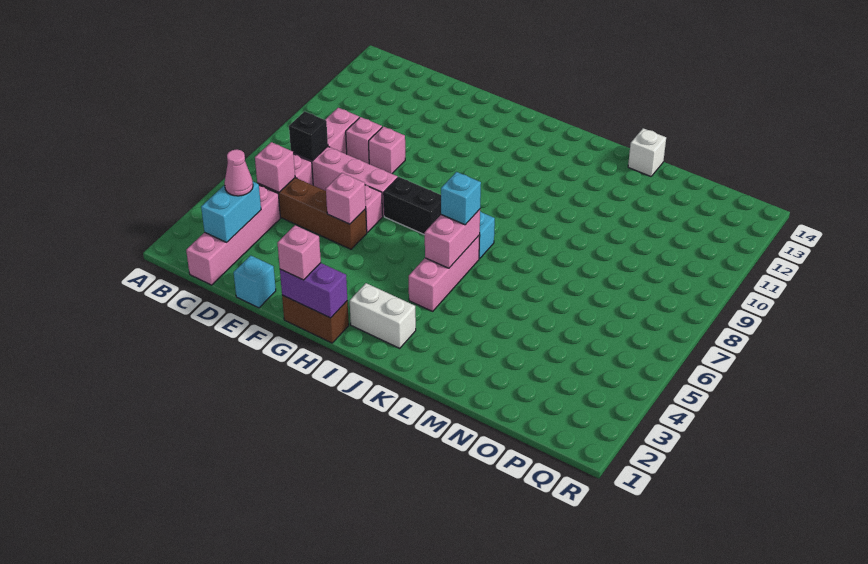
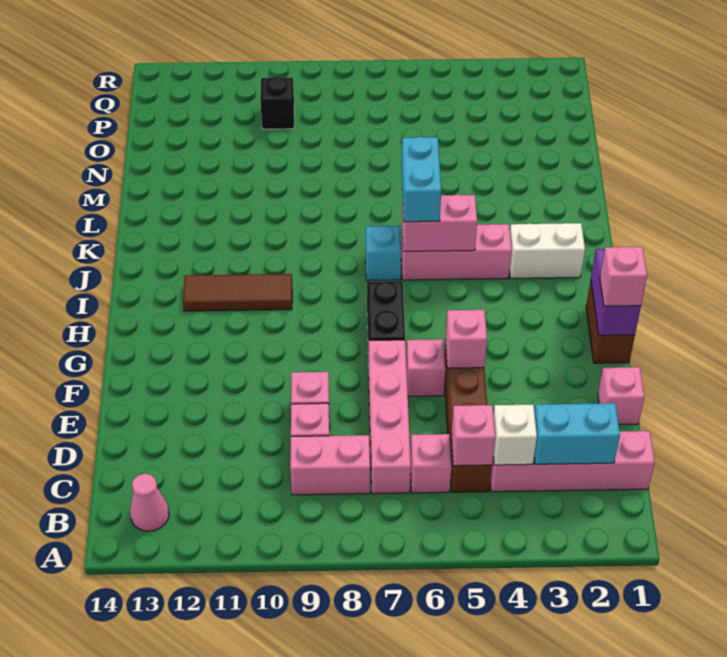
pink 1x1 cone [225,149,253,196] -> pink 1x1 cone moved to [130,474,169,531]
black 1x1 brick [289,111,328,161] -> black 1x1 brick moved to [260,77,294,129]
cyan 1x1 brick [233,256,276,308] -> pink 1x1 brick [598,367,645,424]
white 1x2 brick [350,283,416,348] -> white 1x2 brick turned to [510,223,585,278]
none -> brown 1x3 tile [183,274,292,311]
cyan 1x1 brick [441,172,481,225] -> cyan 1x2 brick [402,137,441,222]
white 1x1 brick [628,128,666,176] -> white 1x1 brick moved to [493,405,537,465]

